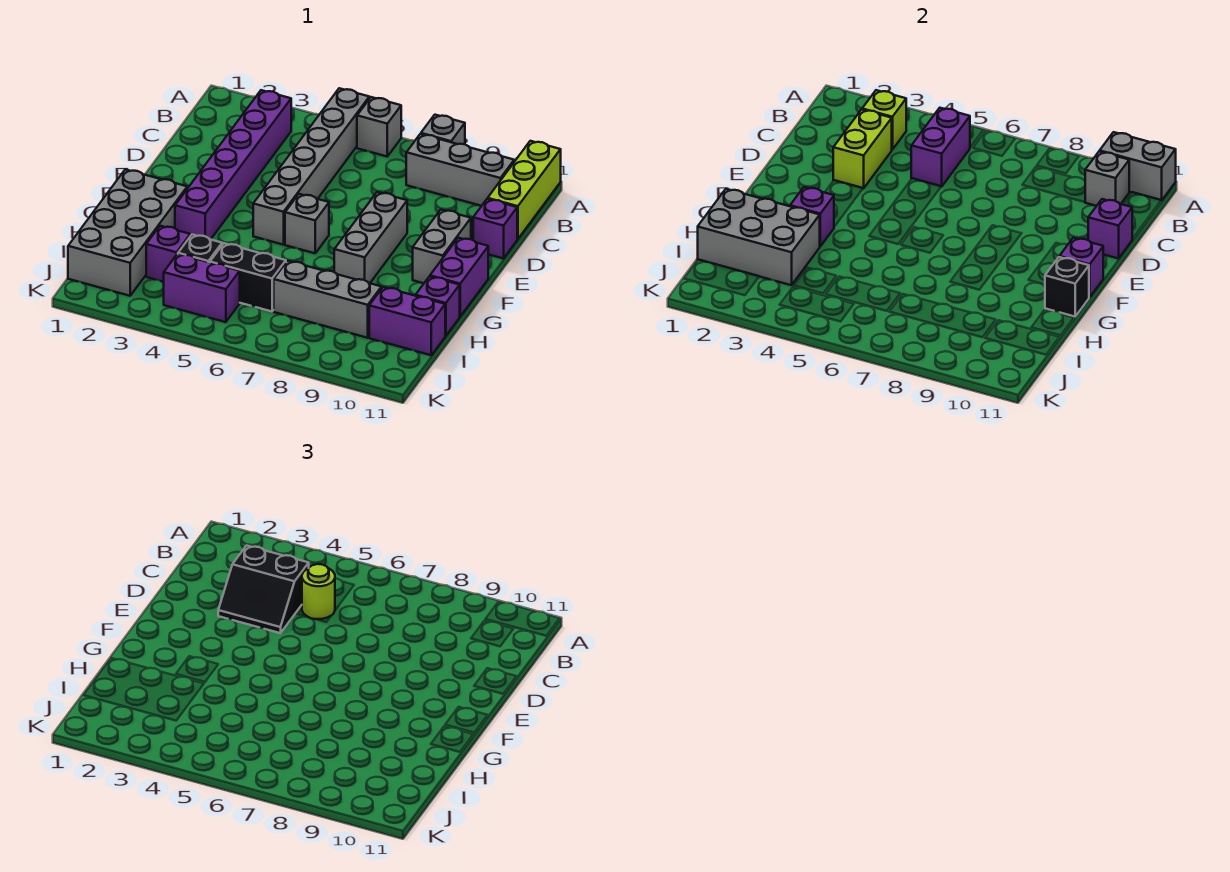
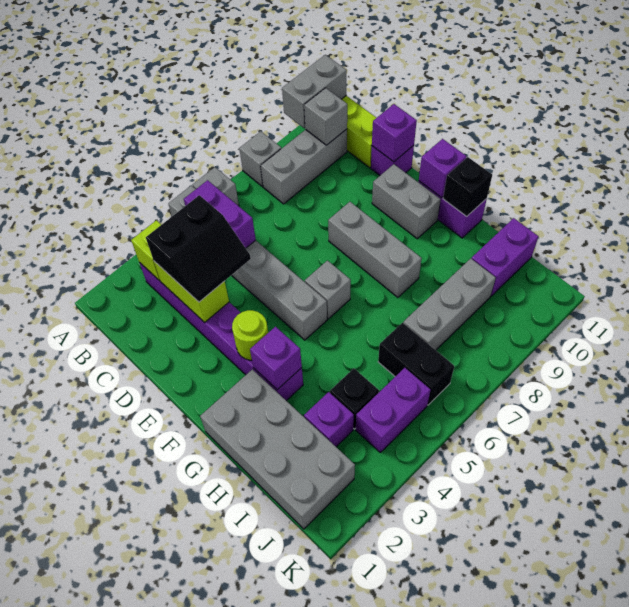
lime 1x1 round brick [302,564,335,619] -> lime 1x1 round brick moved to [232,310,268,360]
grey 2x3 brick [698,189,820,285] -> none
purple 1x1 brick [416,276,460,336] -> none
black 1x2 brick [210,243,286,311] -> black 1x2 brick turned to [378,323,454,405]

